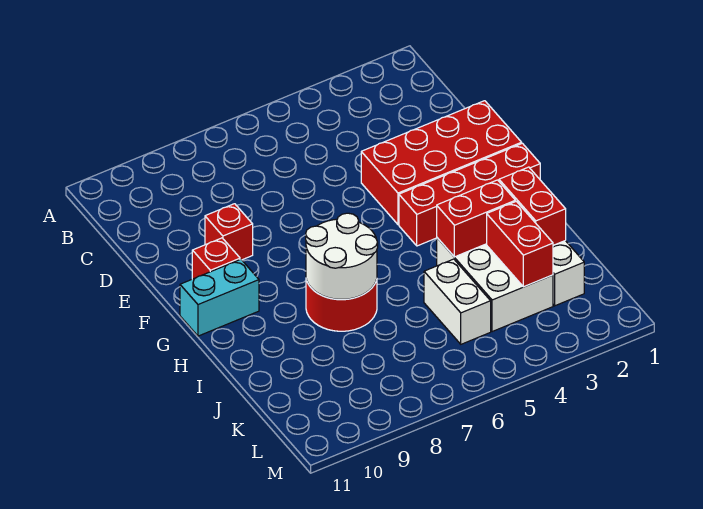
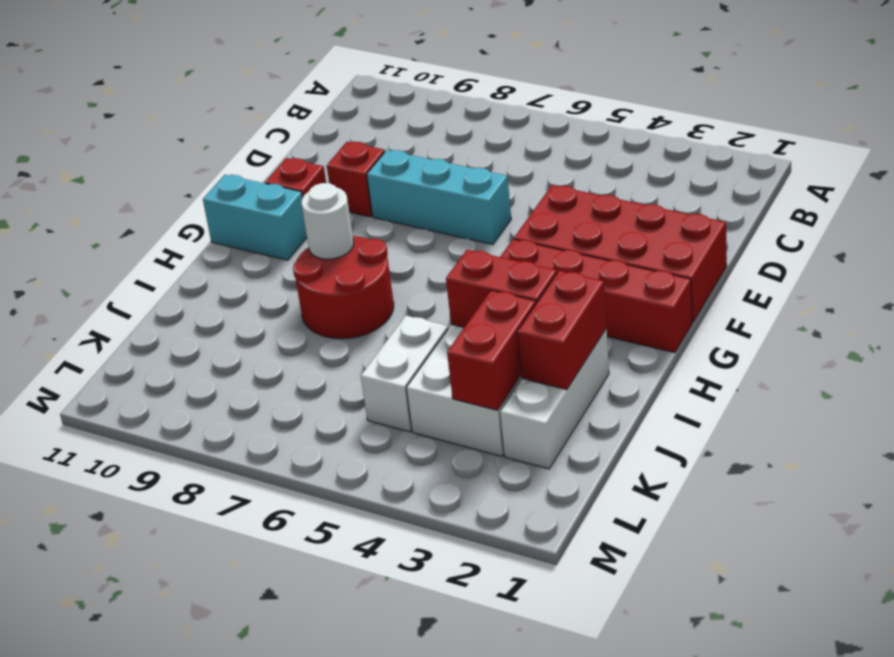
none -> cyan 1x3 brick [367,150,511,245]
white 2x2 round brick [306,213,378,299] -> white 1x1 round brick [301,183,354,259]

